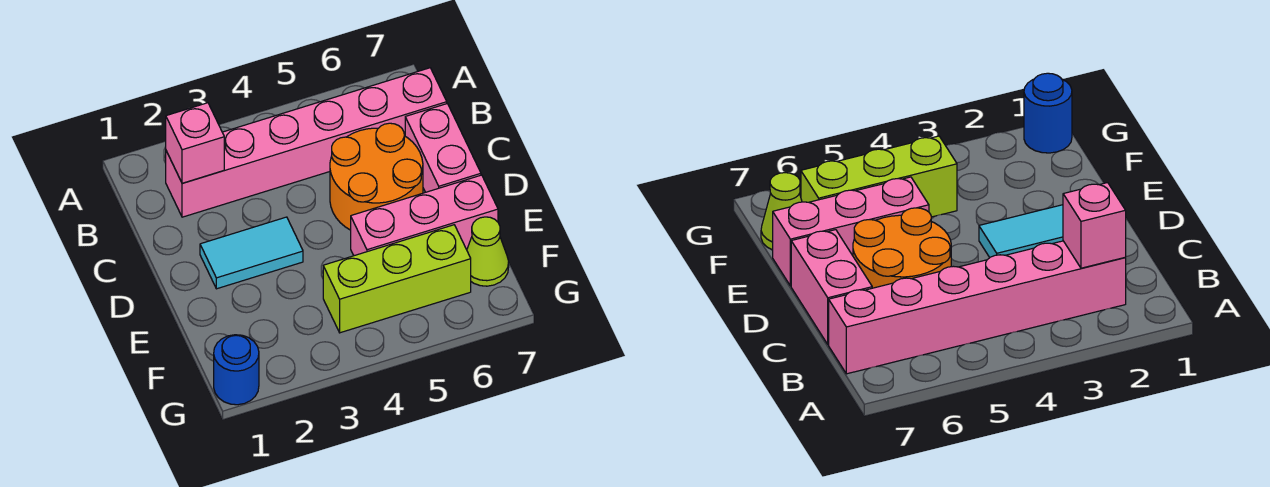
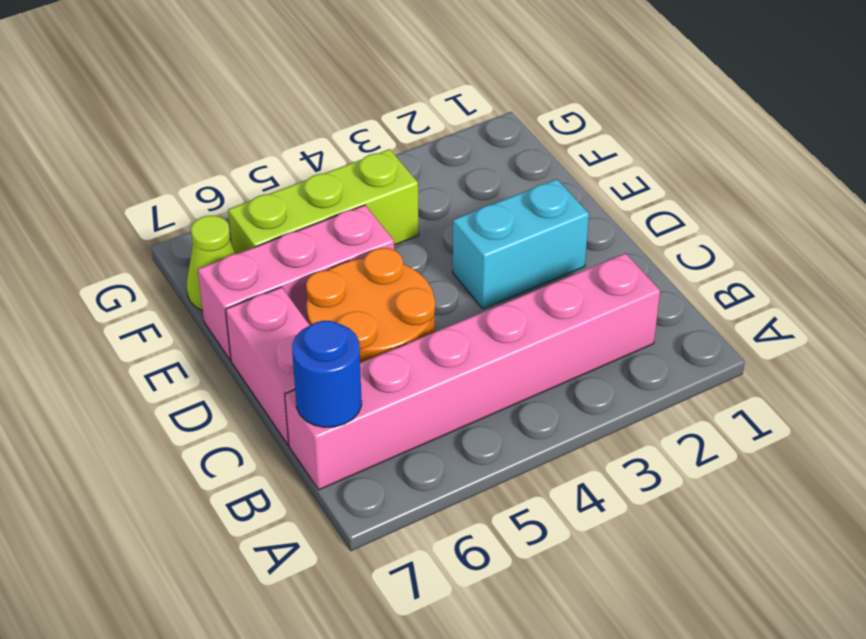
pink 1x1 brick [166,103,224,183] -> none
cyan 1x2 tile [200,217,303,289] -> cyan 1x2 brick [453,179,589,309]
blue 1x1 round brick [214,335,259,405] -> blue 1x1 round brick moved to [292,321,362,427]

